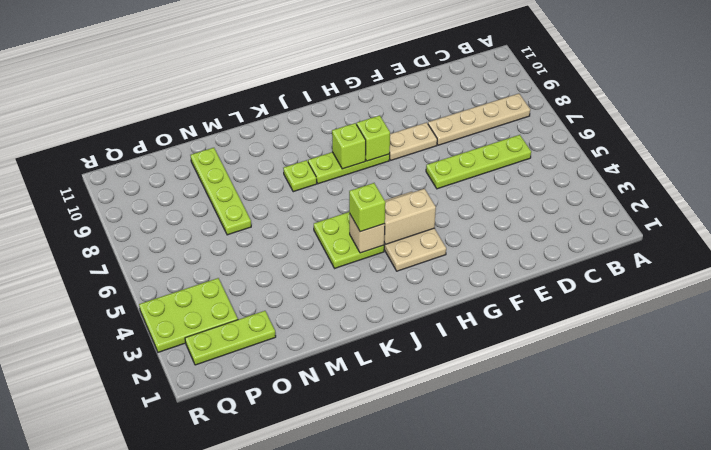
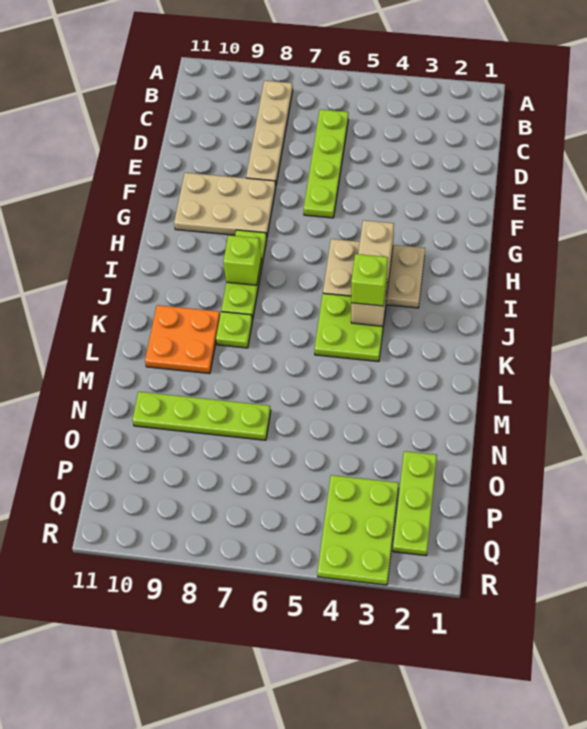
tan 1x2 plate [390,122,437,160] -> tan 2x3 plate [174,173,276,236]
lime 1x1 brick [357,115,390,161] -> none
none -> orange 2x2 plate [145,305,220,374]

